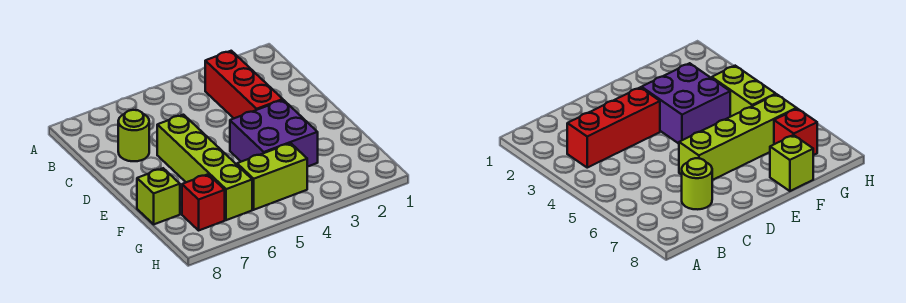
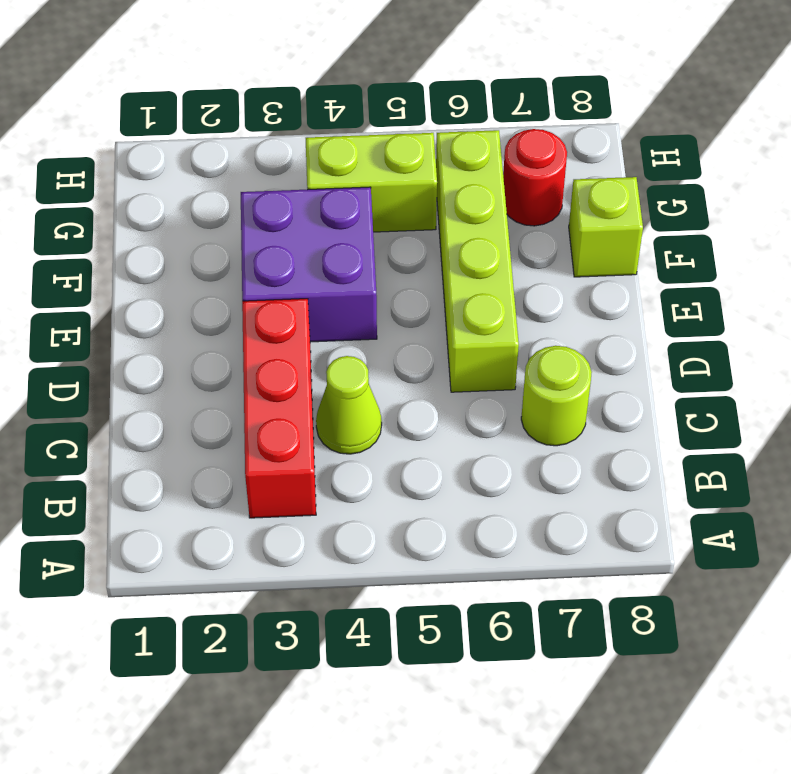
none -> lime 1x1 cone [316,356,382,454]
red 1x1 brick [182,174,225,230] -> red 1x1 round brick [503,129,567,226]

